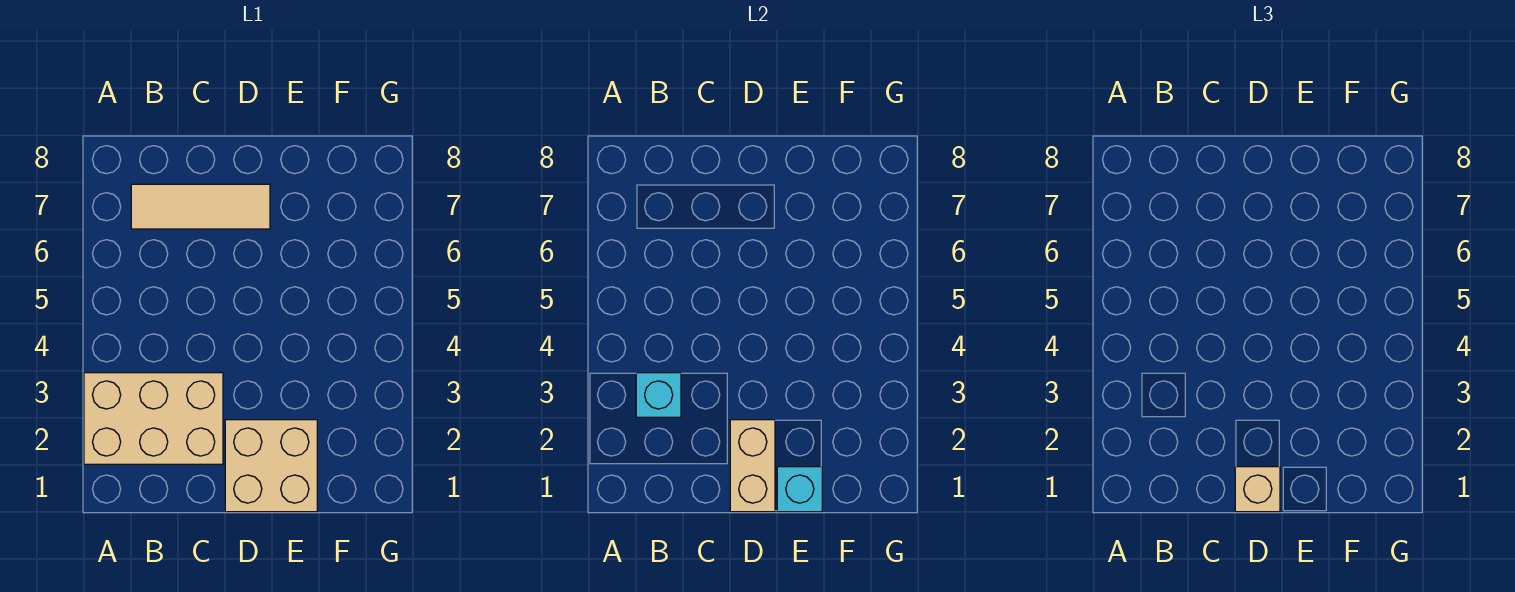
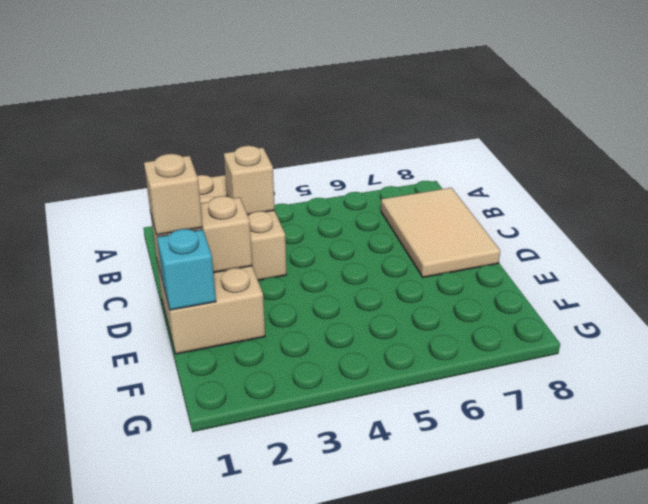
cyan 1x1 brick [636,373,681,417] -> tan 1x1 brick [224,146,275,215]
tan 1x3 tile [131,184,270,229] -> tan 2x3 tile [381,188,500,277]

